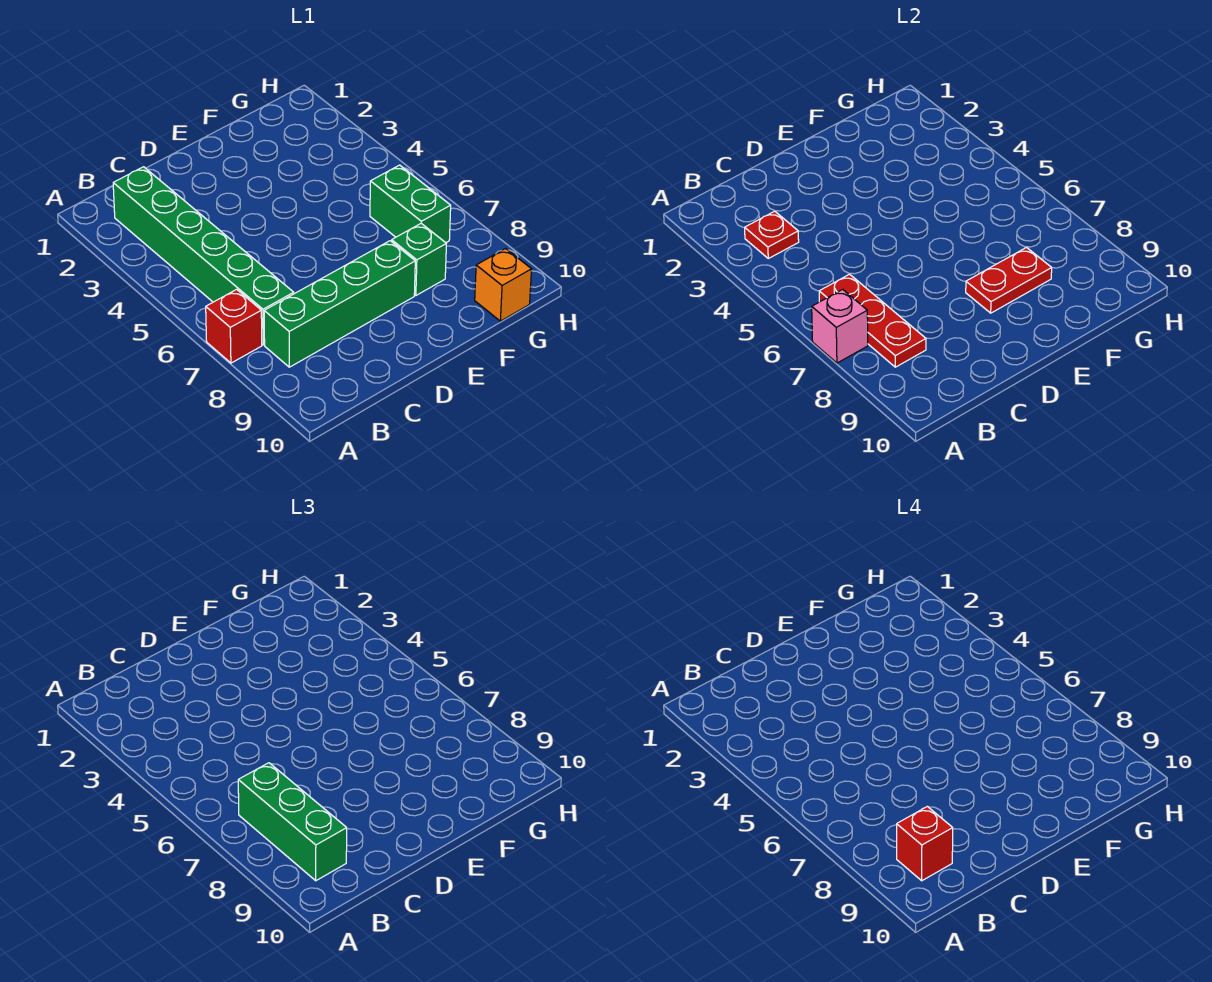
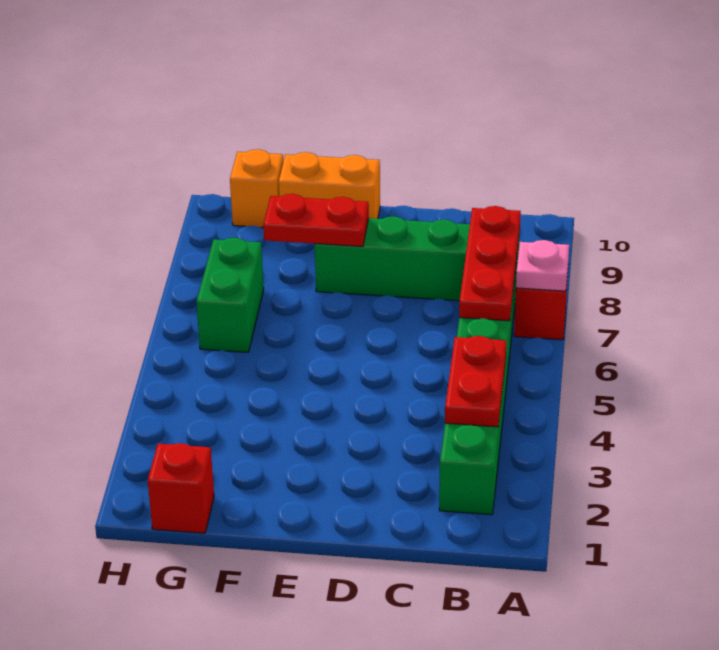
pink 1x1 brick [812,289,868,363] -> pink 1x1 plate [516,240,569,291]
red 1x1 plate [745,211,799,258] -> red 1x2 plate [445,336,506,427]
green 1x3 brick [238,763,347,881] -> none
red 1x1 brick [897,806,953,881] -> red 1x1 brick moved to [148,443,214,533]
none -> orange 1x2 brick [279,152,380,219]
green 1x1 brick [392,224,446,295] -> none

